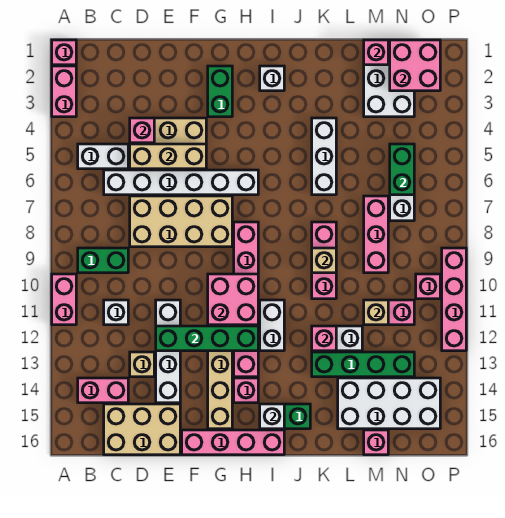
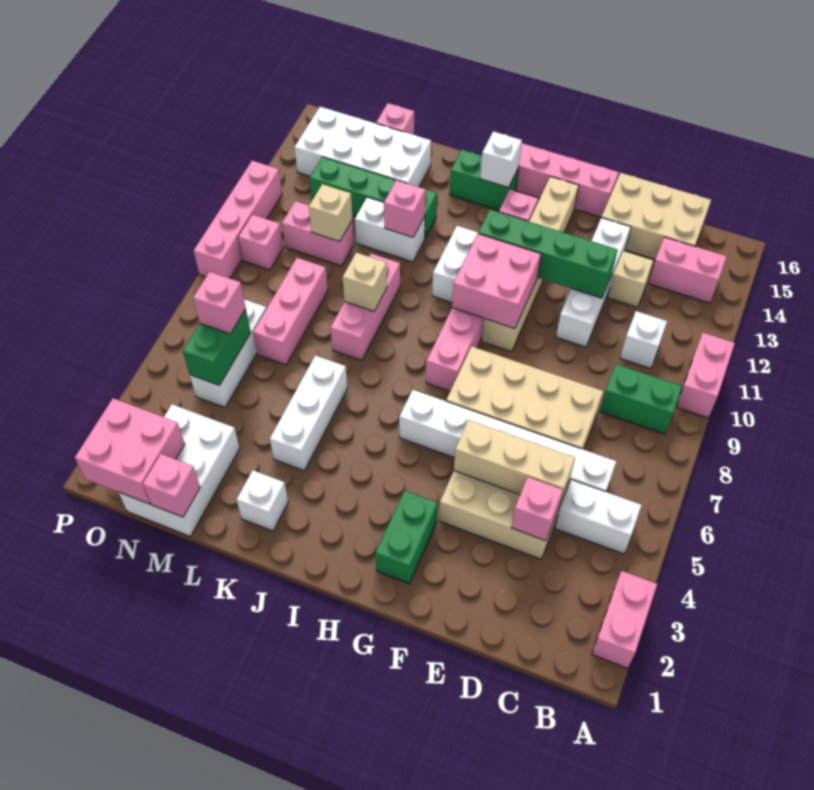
pink 1x1 brick [52,40,76,65] -> pink 1x1 brick moved to [193,272,246,334]
white 1x1 brick [260,66,284,91] -> white 1x1 brick moved to [237,470,288,531]

